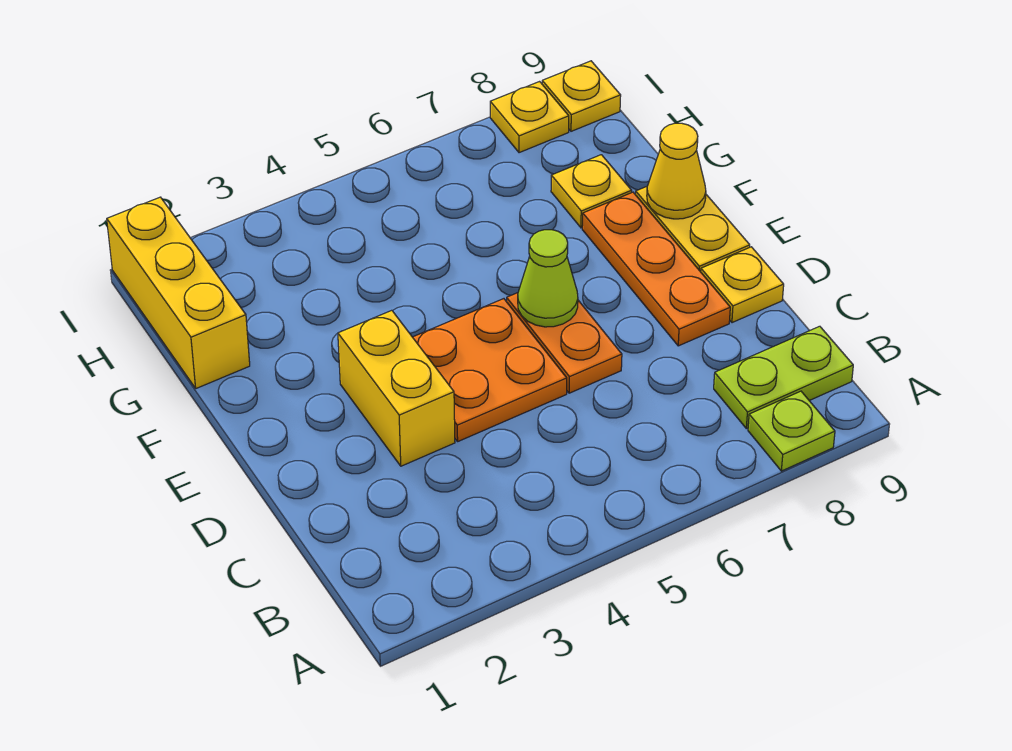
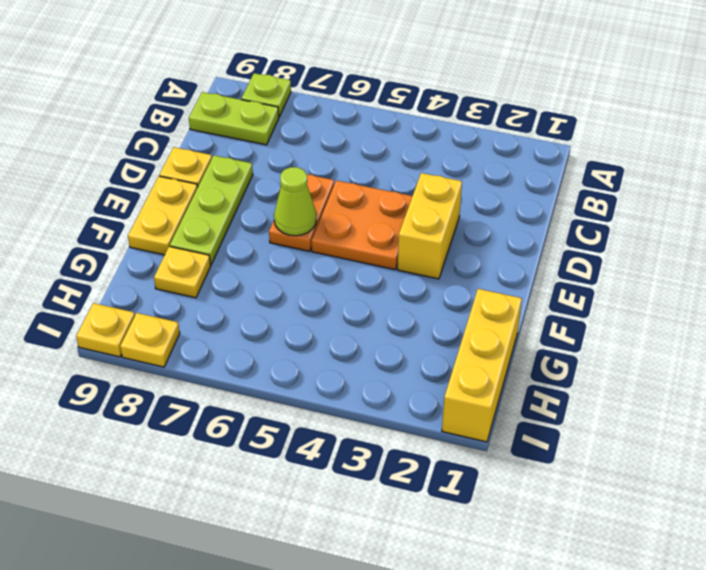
orange 1x3 plate [582,192,730,346] -> lime 1x3 plate [170,155,253,265]
yellow 1x1 cone [647,123,706,219] -> none

